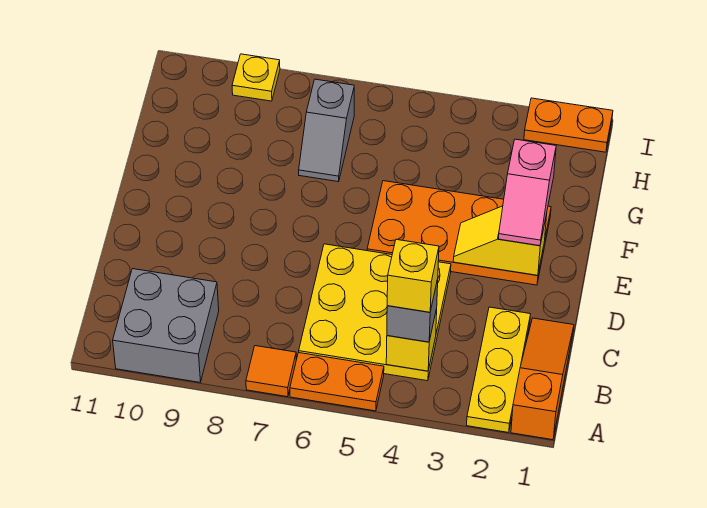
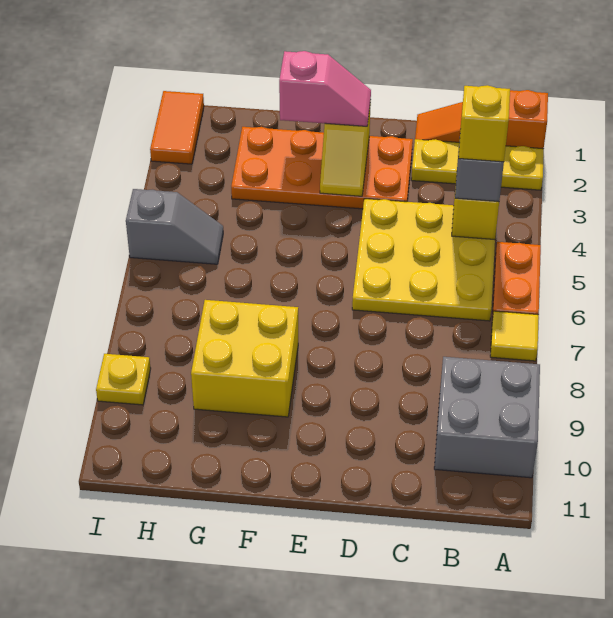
orange 1x1 tile [246,346,296,397] -> yellow 1x1 tile [490,311,539,361]
orange 2x4 plate [367,181,551,285] -> orange 2x4 plate turned to [231,127,413,209]
none -> yellow 2x2 brick [191,300,298,417]
grey 1x2 slope [299,79,354,182] -> grey 1x2 slope moved to [126,189,223,264]
orange 1x2 plate [524,98,613,152] -> orange 1x2 tile [150,91,204,164]

